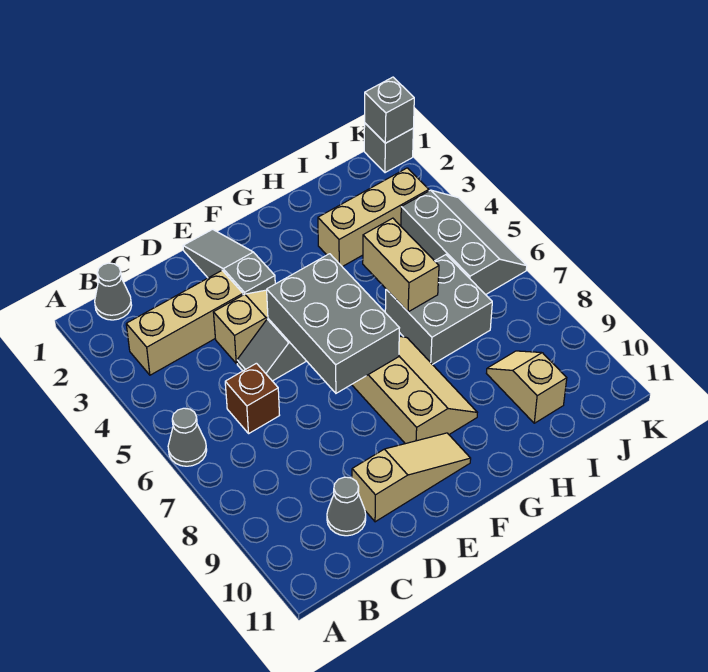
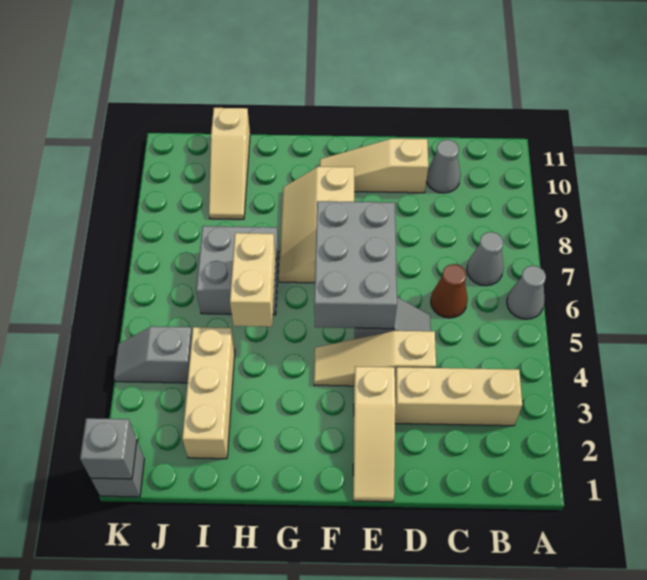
grey 1x1 cone [95,263,132,320] -> grey 1x1 cone moved to [467,232,503,286]
brown 1x1 brick [225,363,280,433] -> brown 1x1 cone [431,264,468,318]
grey 1x3 slope [183,229,275,295] -> tan 1x3 slope [353,366,395,502]
tan 1x3 brick [318,168,429,267] -> tan 1x3 brick turned to [182,327,235,459]
tan 1x2 slope [486,351,567,423] -> tan 1x3 slope [209,108,250,219]
grey 2x3 slope [401,190,527,295] -> grey 1x2 slope [114,326,192,383]

